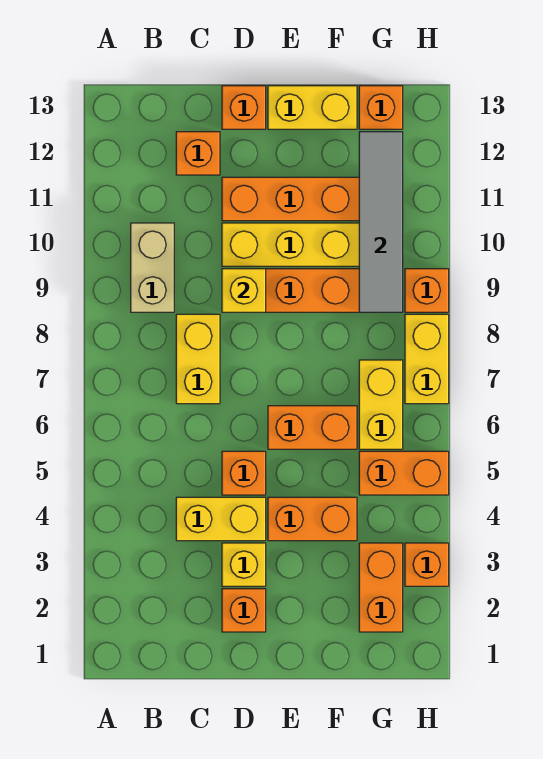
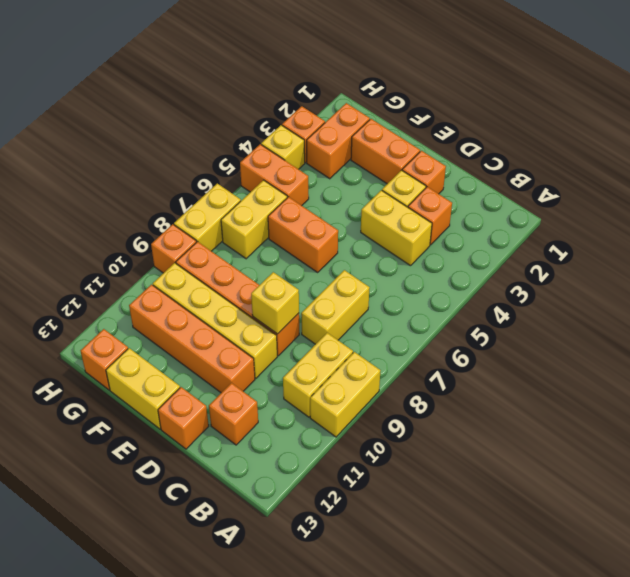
none -> yellow 1x2 brick [310,352,381,437]
tan 1x2 brick [131,223,174,312] -> yellow 1x2 brick [283,333,353,417]
orange 1x1 brick [222,451,266,495] -> orange 1x1 brick moved to [408,187,452,245]
orange 1x2 brick [268,497,357,541] -> orange 1x2 brick moved to [351,119,420,184]
grey 1x4 tile [359,132,403,312] -> none
none -> yellow 1x1 brick [261,125,305,169]

